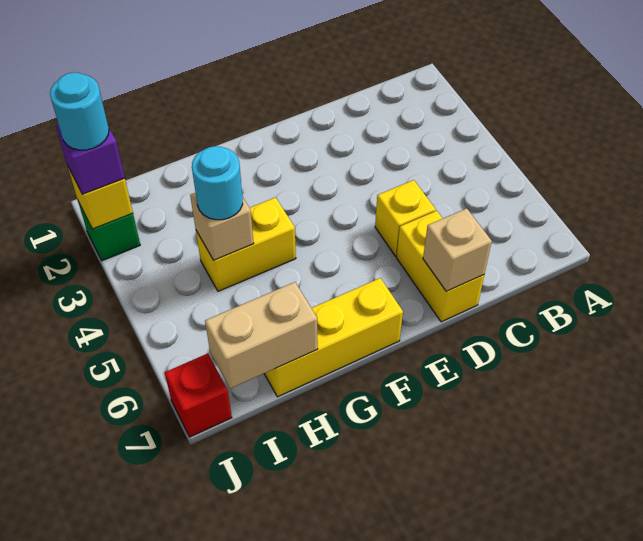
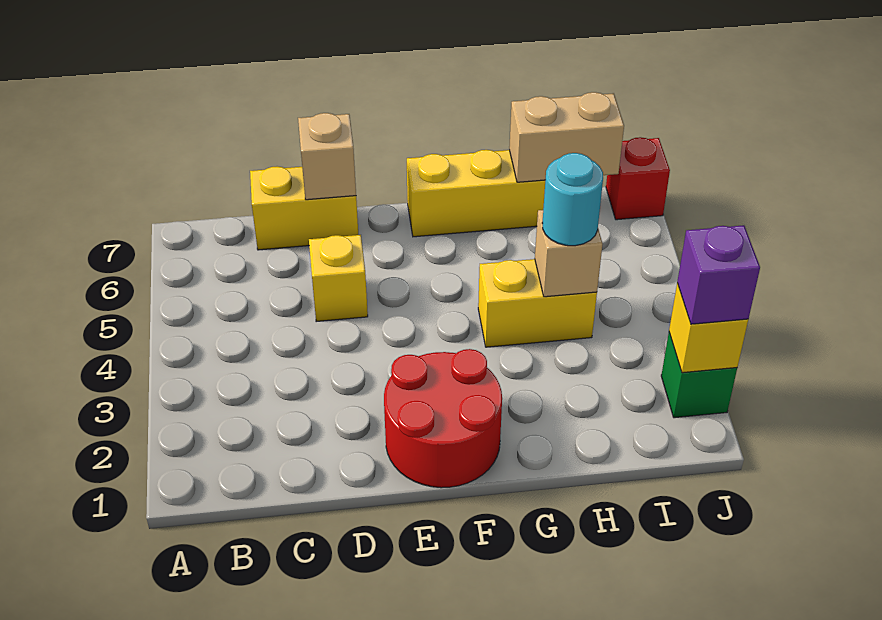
yellow 1x2 brick [397,211,484,322] -> yellow 1x2 brick turned to [250,166,358,250]
none -> red 2x2 round brick [384,349,502,488]
cyan 1x1 round brick [50,72,109,150] -> none

